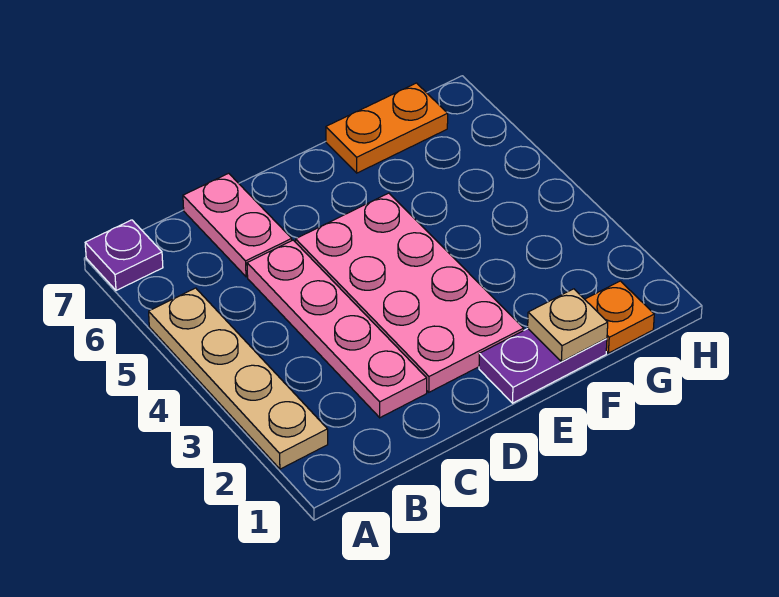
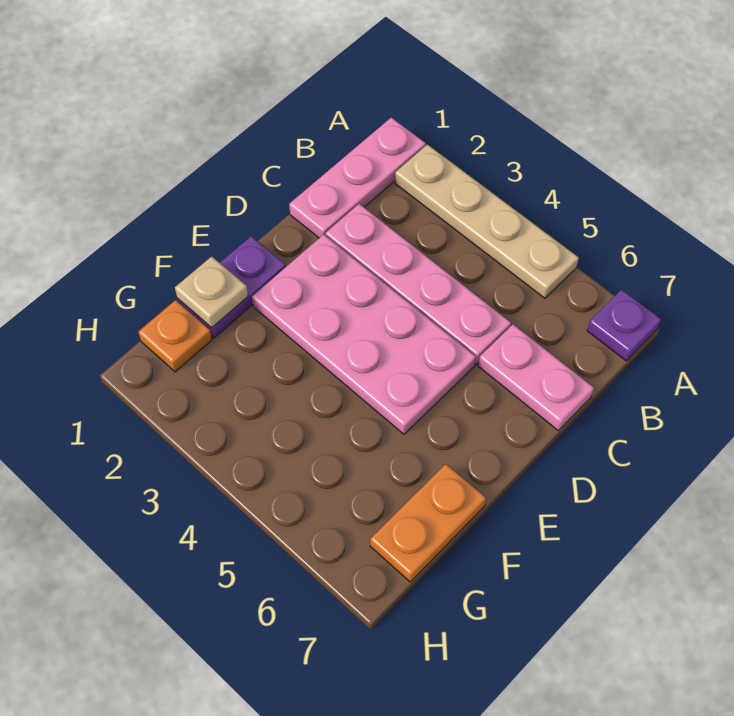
none -> pink 1x3 plate [289,117,426,238]

